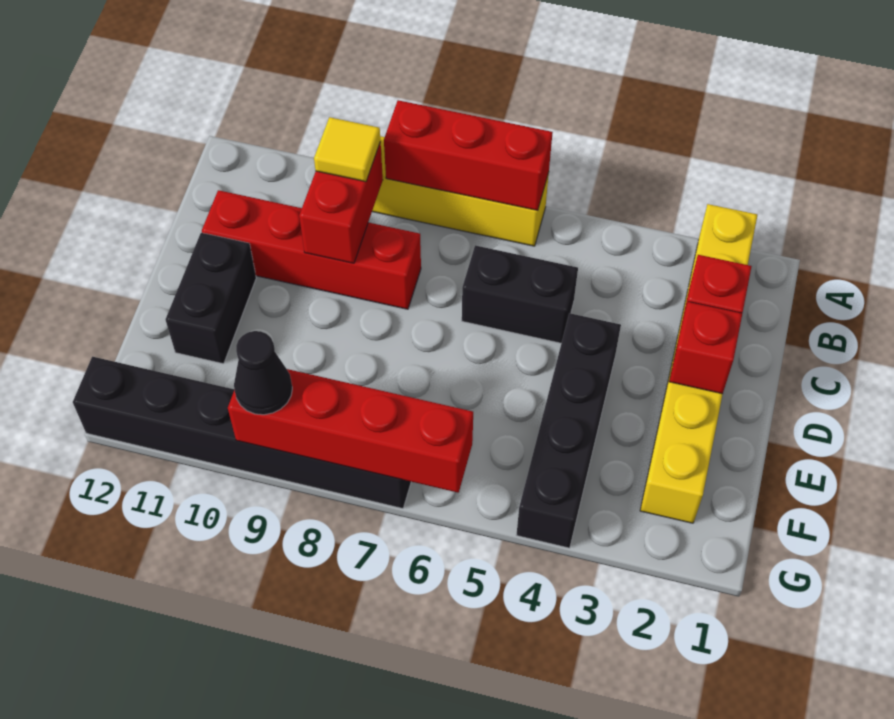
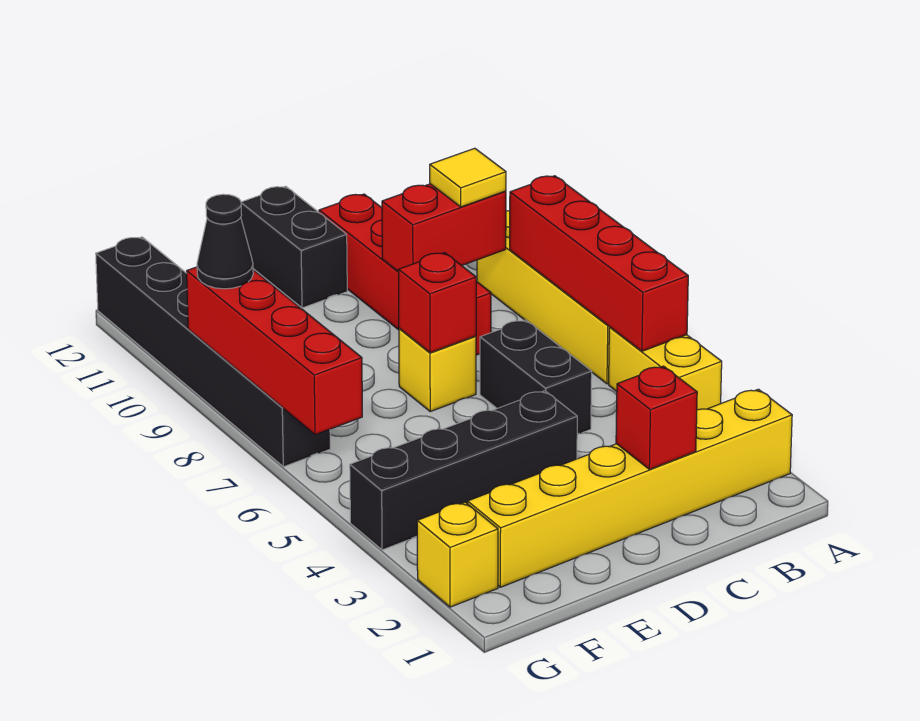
none -> yellow 1x2 brick [609,327,722,410]
red 1x3 brick [384,100,553,211] -> red 1x4 brick [510,176,688,351]
red 1x1 brick [669,302,742,394] -> red 1x1 brick moved to [398,253,476,353]
none -> yellow 1x1 brick [399,328,476,412]
black 1x2 brick [166,233,256,364] -> black 1x2 brick turned to [241,186,347,308]
none -> yellow 1x1 brick [417,502,498,607]

